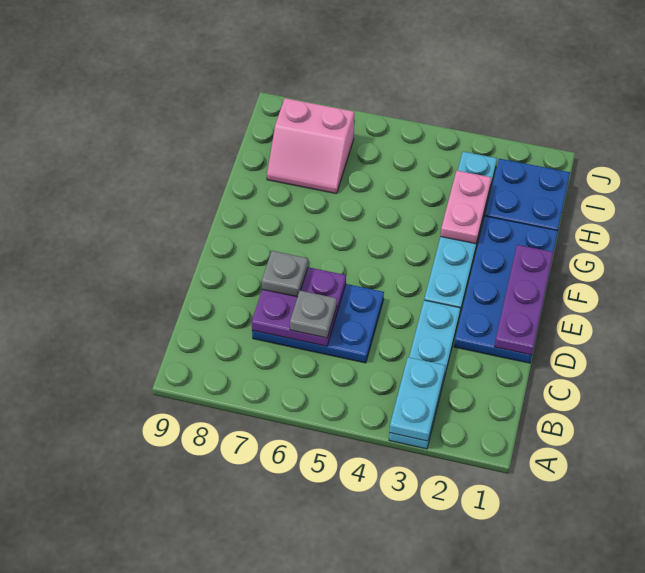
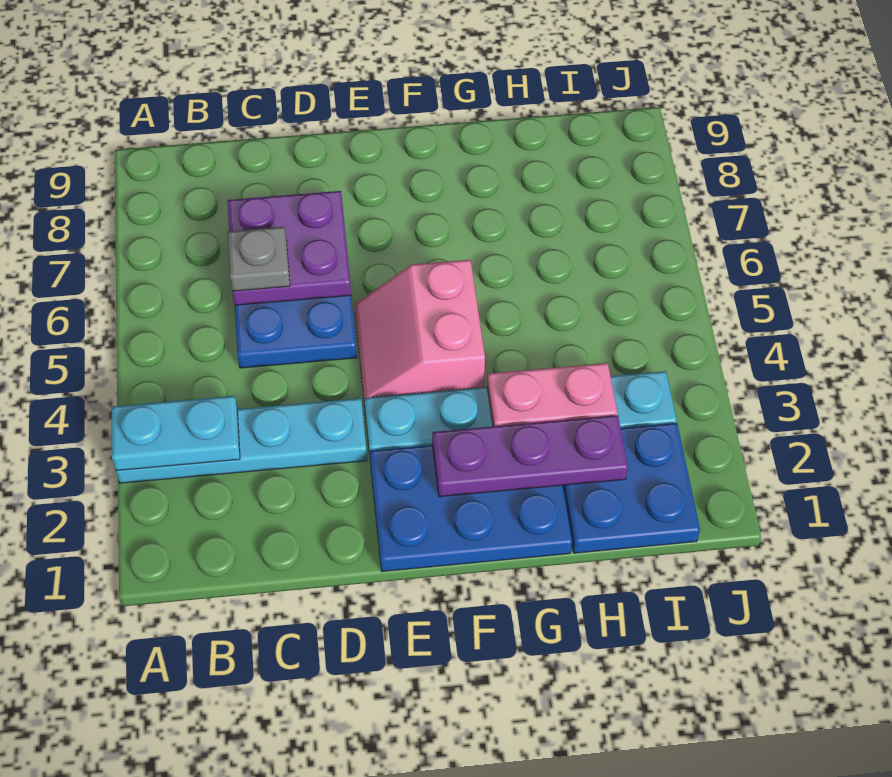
blue 2x4 plate [454,216,558,363] -> blue 2x3 plate [370,445,572,572]
purple 1x3 plate [494,245,553,355] -> purple 1x3 plate moved to [432,415,628,497]
grey 1x1 plate [262,251,308,297] -> none
pink 2x2 slope [267,98,354,194] -> pink 2x2 slope moved to [355,260,485,405]

